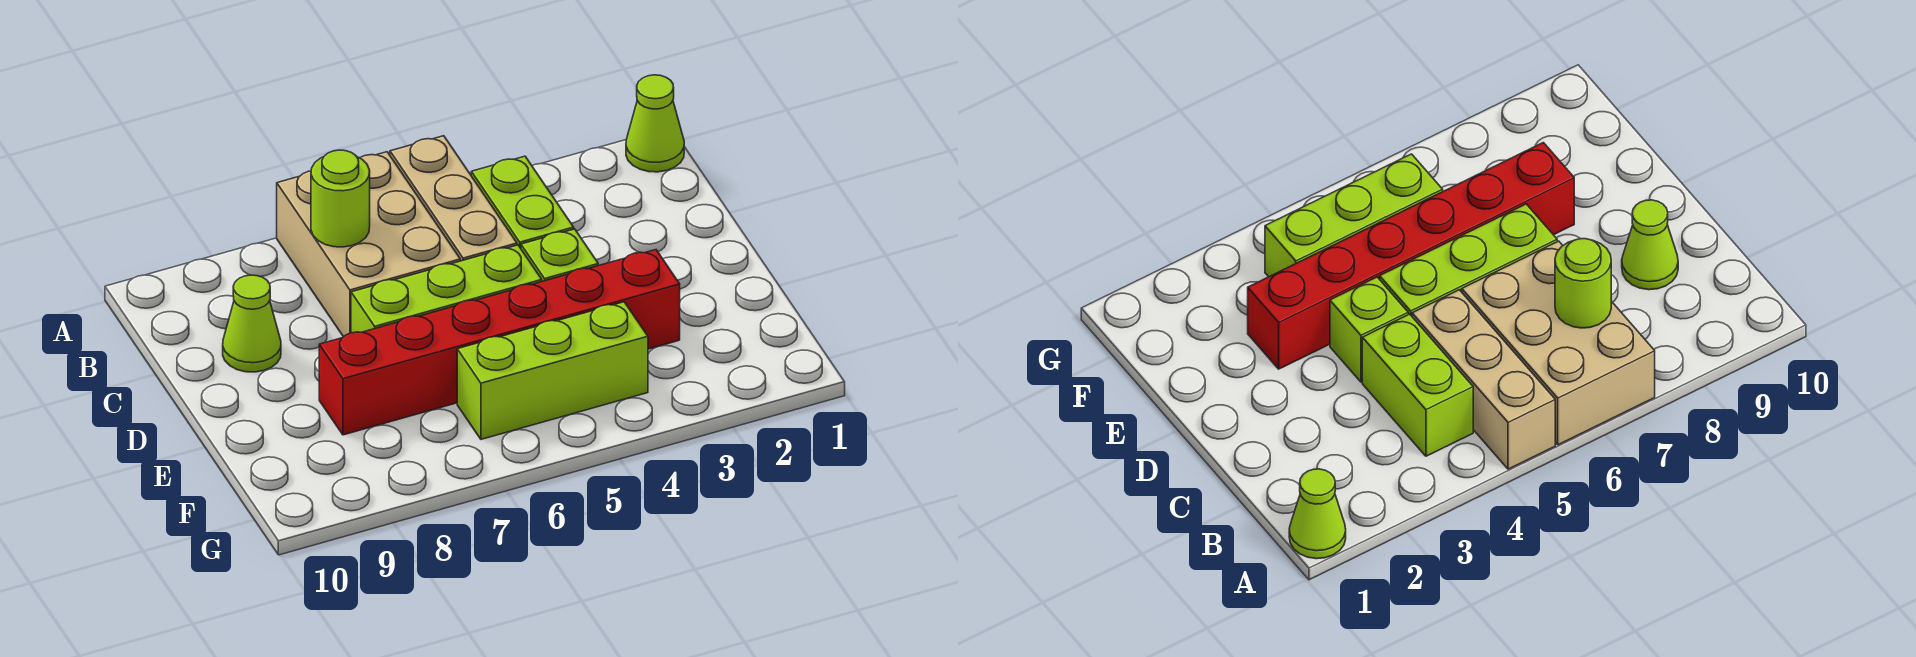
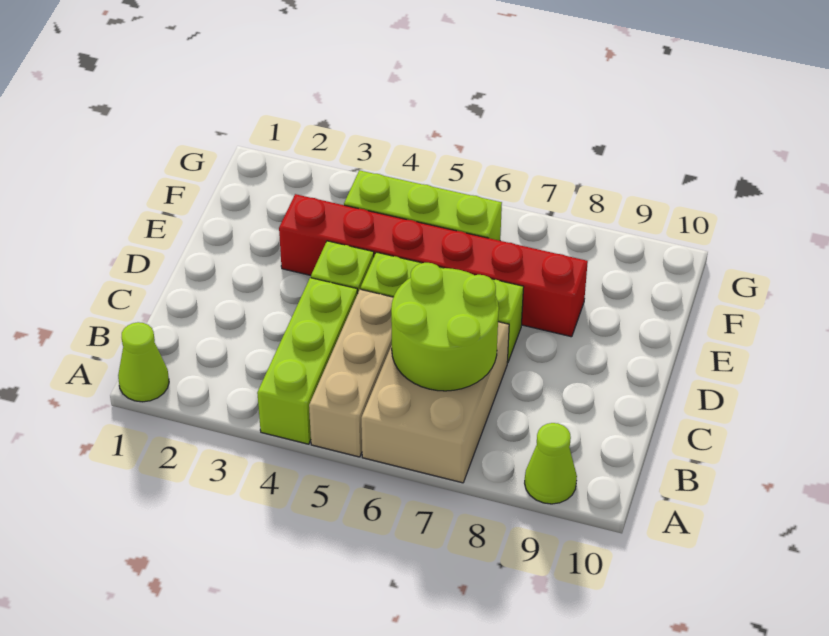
lime 1x2 brick [471,156,574,248] -> lime 1x3 brick [257,278,357,444]
lime 1x1 round brick [311,150,370,247] -> lime 2x2 round brick [391,263,499,391]
lime 1x1 cone [223,275,281,372] -> lime 1x1 cone moved to [525,423,577,504]

